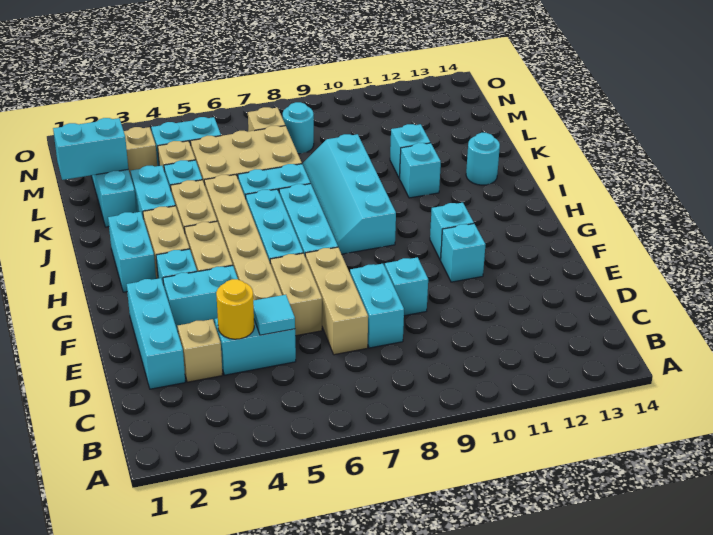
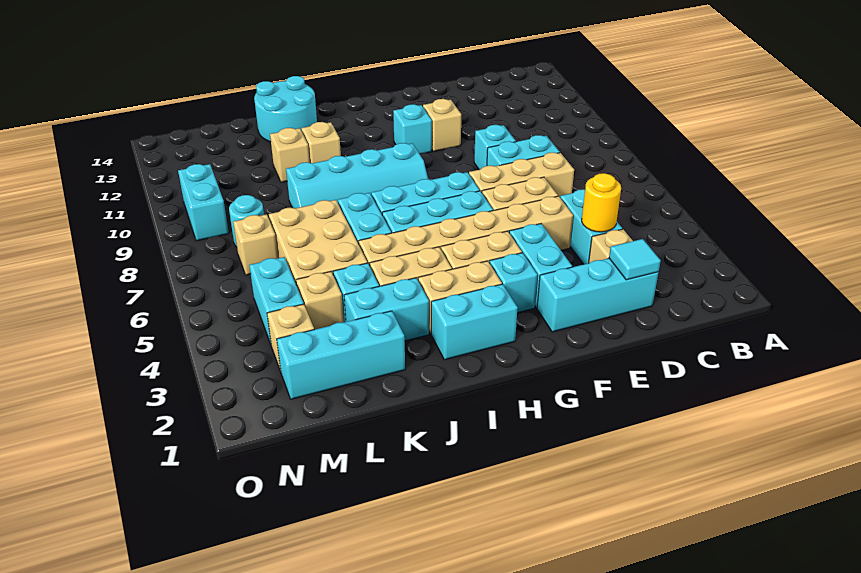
cyan 1x1 tile [253,295,295,335] -> cyan 1x1 tile moved to [609,239,661,280]
cyan 1x1 brick [441,224,485,282] -> tan 1x1 brick [423,99,461,151]
cyan 1x1 brick [400,143,441,198] -> tan 1x1 brick [302,122,341,163]
cyan 1x1 round brick [466,133,500,185] -> cyan 2x2 round brick [254,76,317,142]
cyan 1x1 brick [390,124,430,178] -> tan 1x1 brick [270,128,310,182]
cyan 1x2 brick [53,118,128,180] -> cyan 1x2 brick moved to [178,164,229,241]

